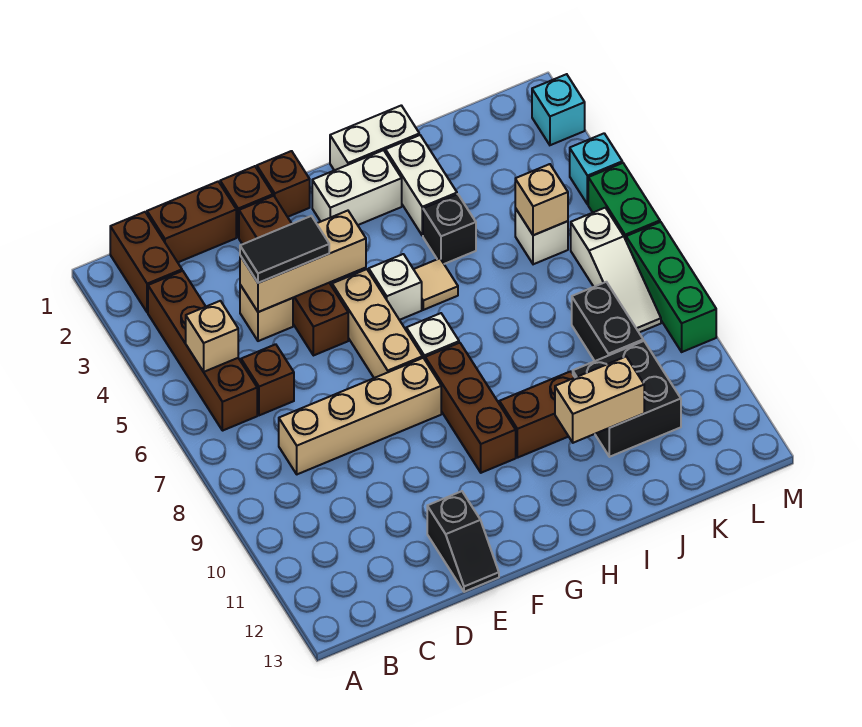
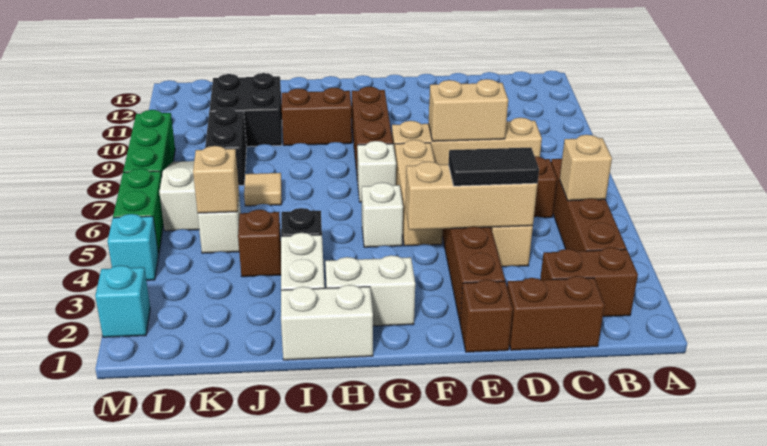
brown 1x2 brick [110,212,182,312] -> brown 1x2 brick turned to [540,247,638,317]
black 1x2 slope [427,491,499,592] -> none
brown 1x1 brick [257,151,310,217] -> brown 1x1 brick moved to [238,210,281,277]
tan 1x1 tile [414,258,458,310] -> tan 1x1 tile moved to [244,173,282,206]
tan 1x2 brick [555,357,644,443] -> tan 1x2 brick moved to [428,79,508,141]

